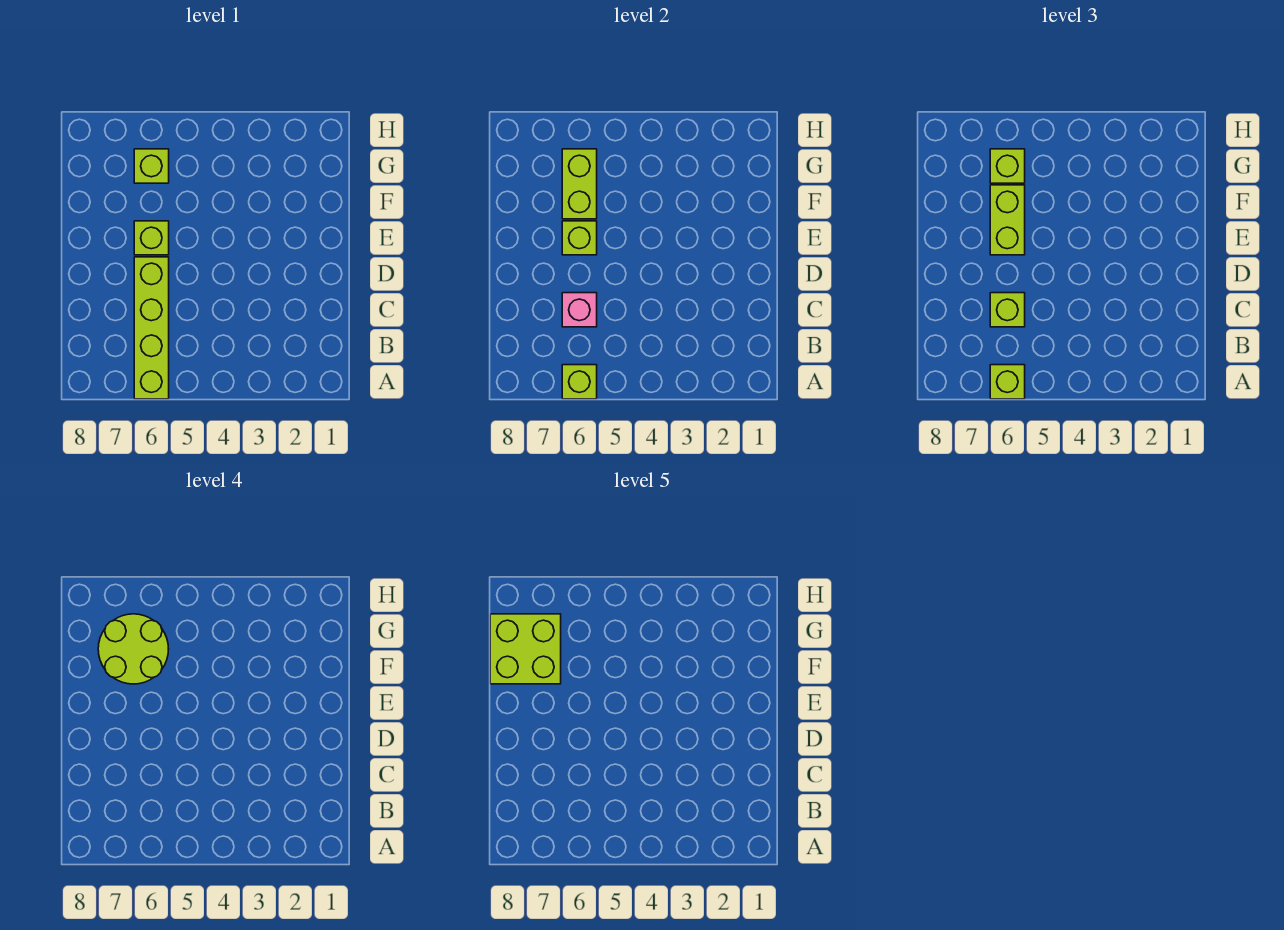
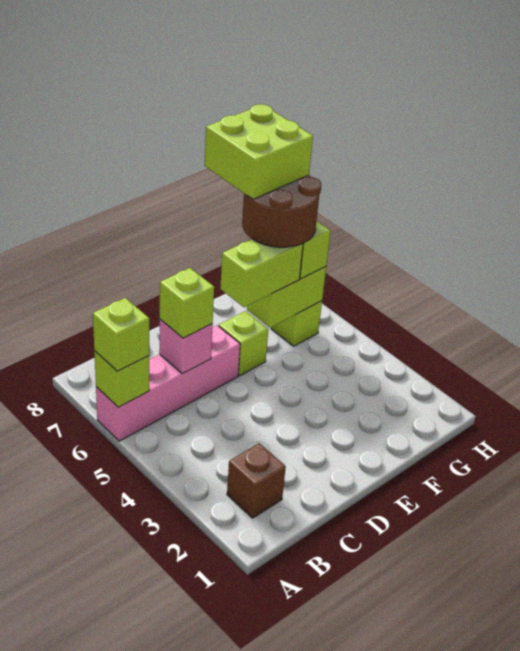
lime 1x4 brick [134,257,169,399] -> pink 1x4 brick [96,325,240,441]
none -> brown 1x1 brick [227,443,286,518]
lime 1x1 brick [562,221,597,255] -> none
lime 2x2 round brick [98,614,168,684] -> brown 2x2 round brick [242,175,321,247]

